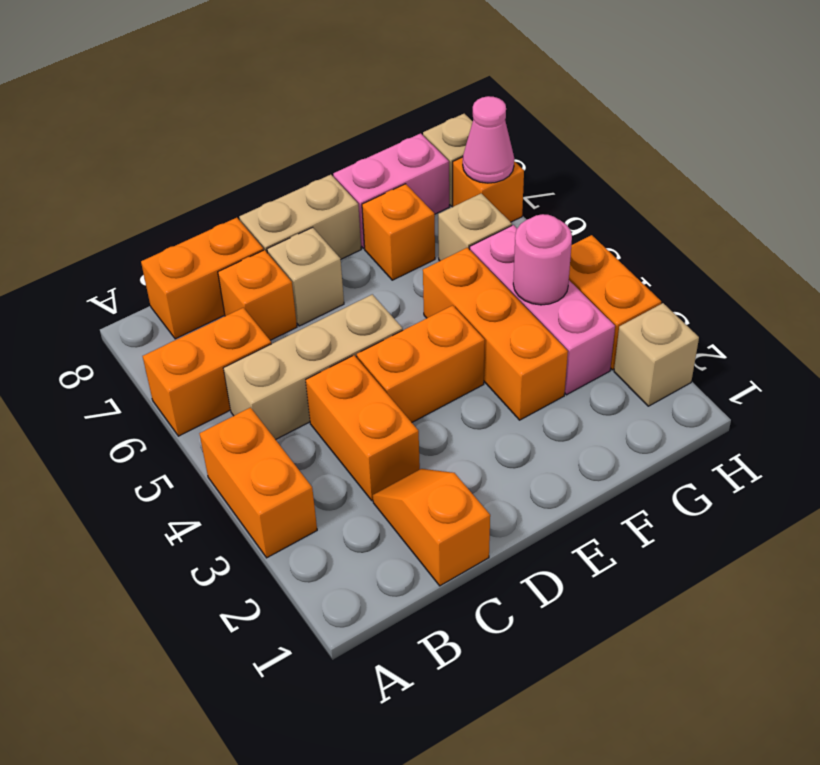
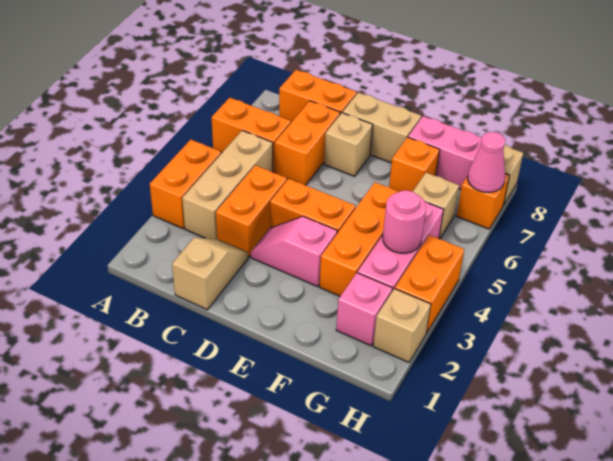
tan 1x3 brick [223,294,403,440] -> tan 1x3 brick turned to [182,130,273,239]
orange 1x2 slope [373,469,490,586] -> tan 1x2 slope [172,238,248,310]
orange 1x1 brick [218,250,297,340] -> orange 1x2 brick [275,101,340,185]
none -> pink 1x2 slope [251,216,337,286]
none -> pink 1x1 brick [336,273,392,346]

